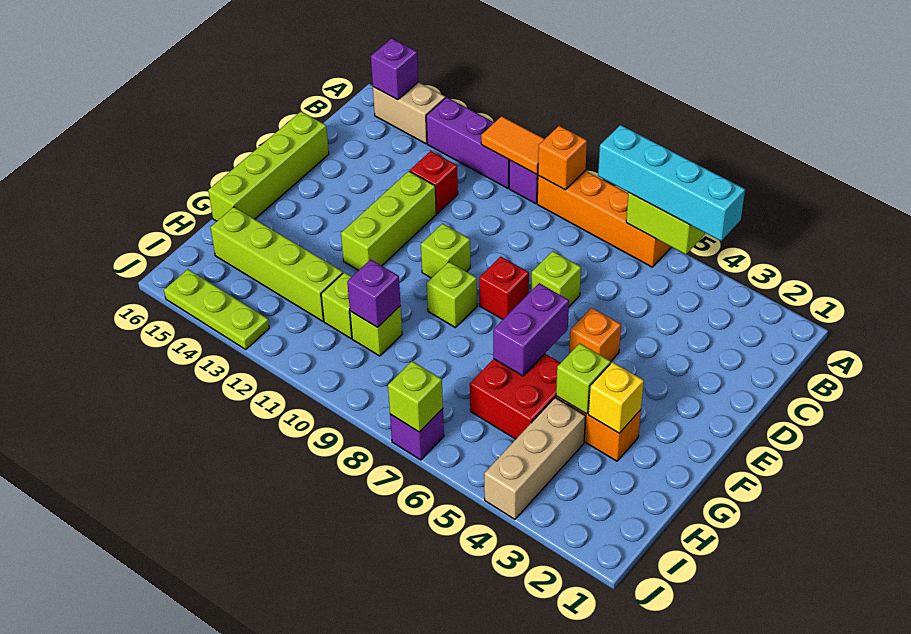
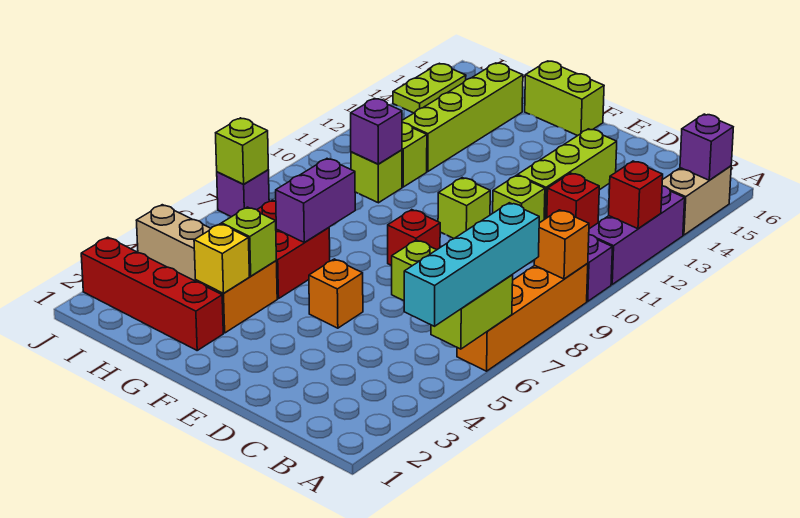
orange 1x2 tile [481,116,544,174] -> none
none -> red 1x1 brick [609,161,663,229]
lime 1x3 brick [341,171,436,271] -> lime 1x3 brick turned to [518,129,617,219]
lime 1x4 brick [208,111,329,221] -> lime 1x2 brick [525,61,604,136]
purple 1x2 brick [493,283,569,376] -> purple 1x2 brick turned to [276,159,355,243]
lime 1x1 brick [427,262,477,328] -> lime 1x1 brick moved to [493,175,545,223]
none -> red 1x4 brick [81,237,223,350]
lime 1x3 plate [164,269,269,350] -> lime 1x2 plate [393,63,466,113]

